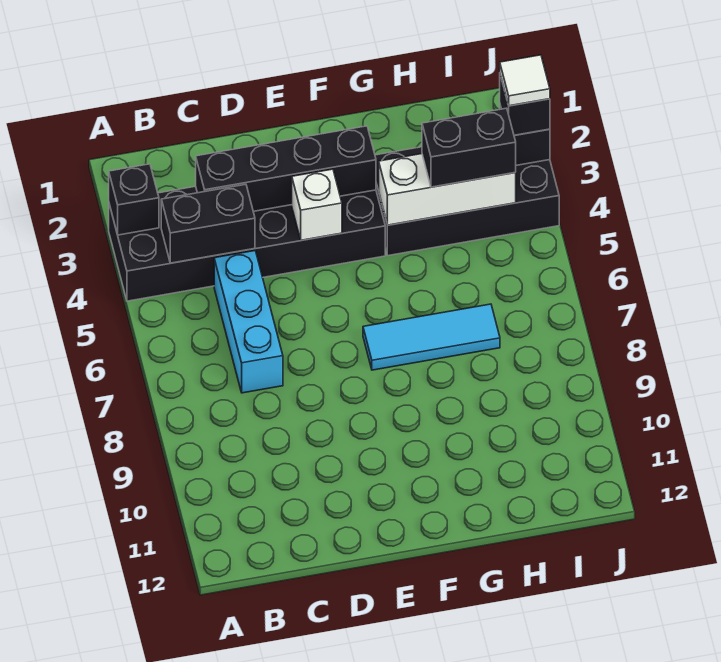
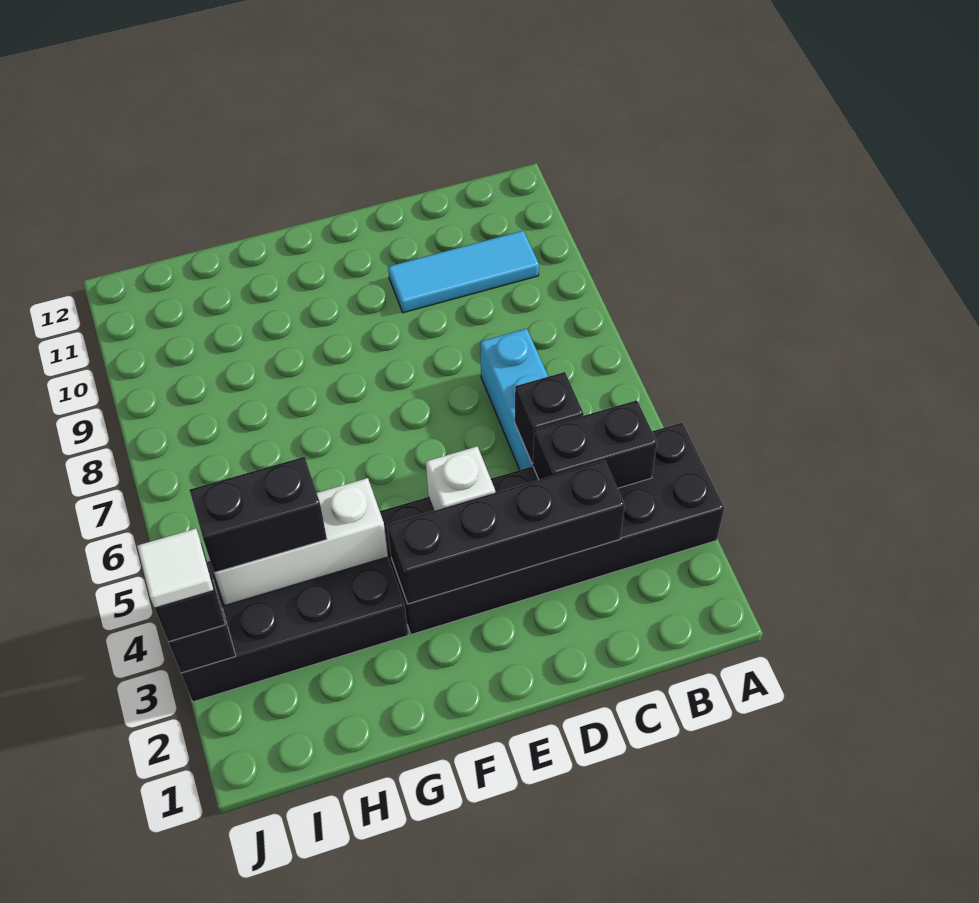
black 1x1 brick [109,164,159,235] -> black 1x1 brick moved to [515,372,584,464]
cyan 1x3 tile [363,304,500,370] -> cyan 1x3 tile moved to [388,231,539,313]

